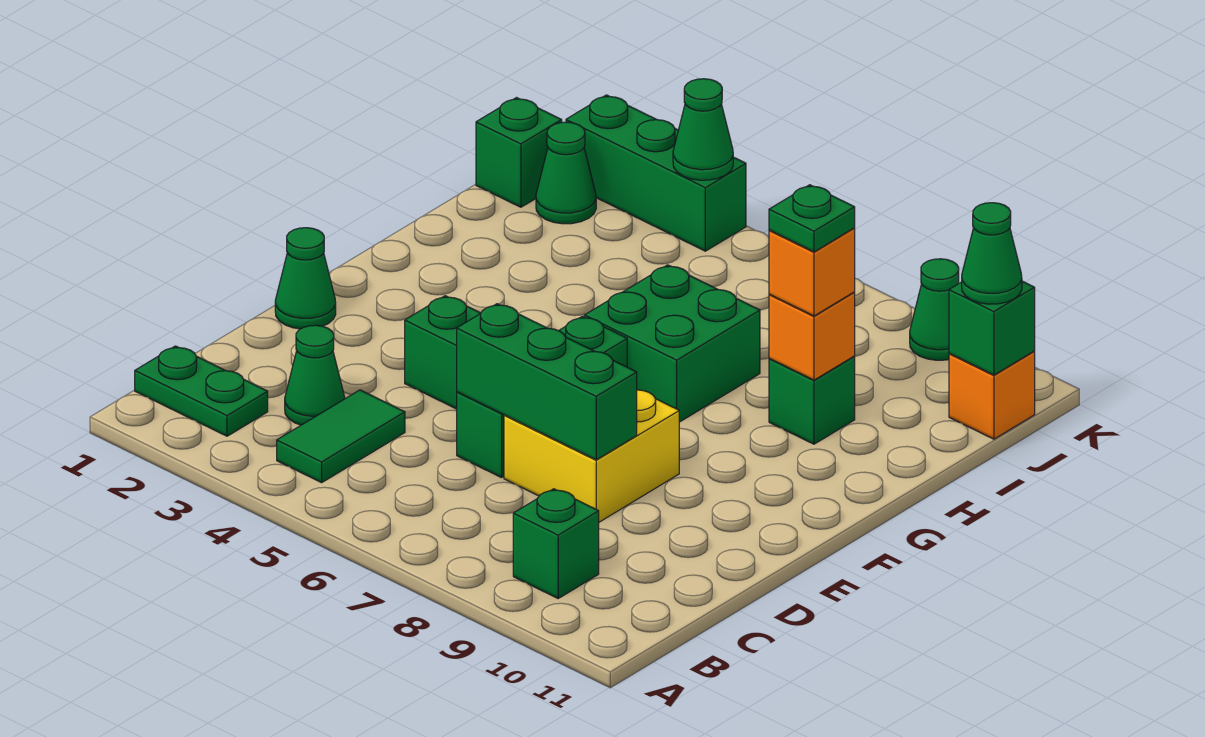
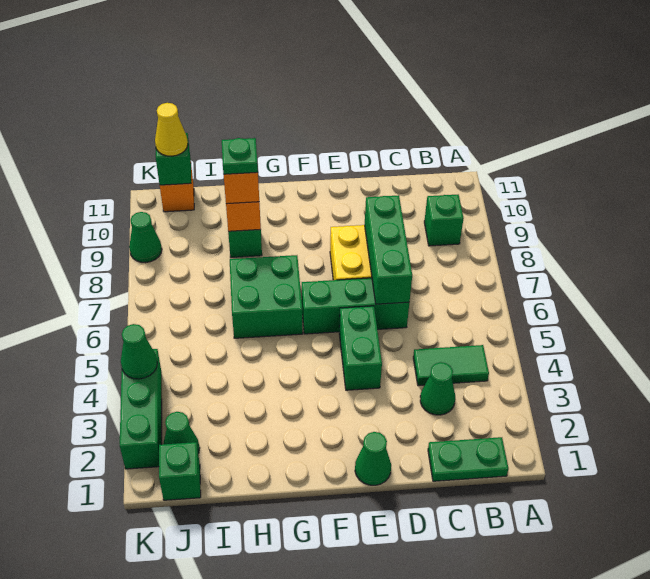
green 1x2 plate [135,346,268,436] -> green 1x2 plate turned to [428,437,508,481]
green 1x1 cone [962,203,1022,304] -> yellow 1x1 cone [155,103,188,156]

